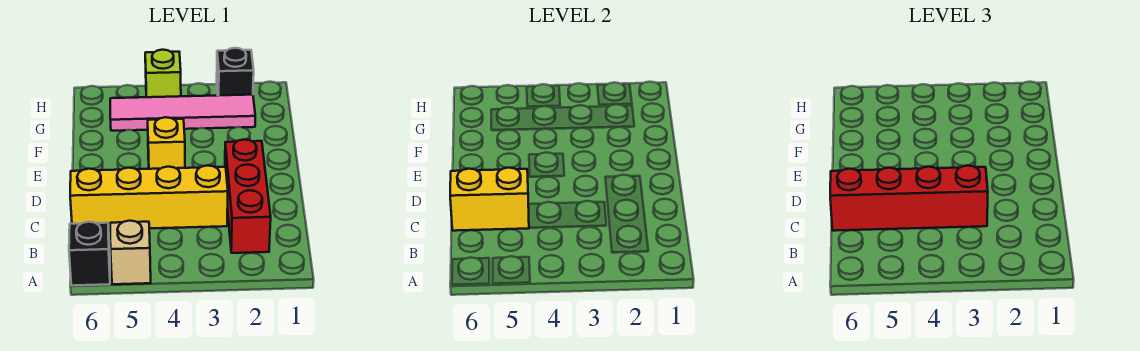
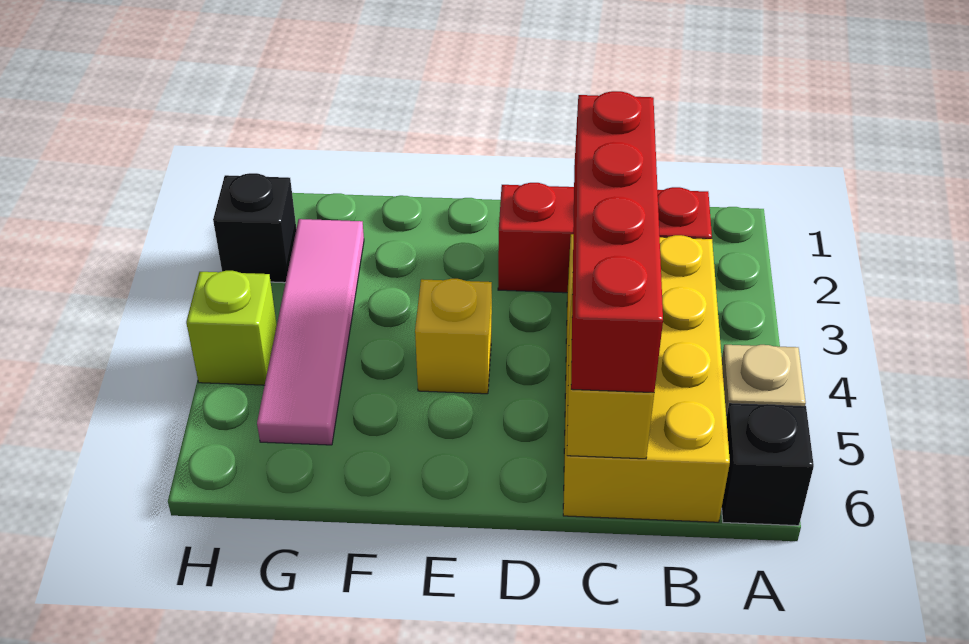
yellow 1x4 brick [70,165,228,230] -> yellow 2x4 brick [563,234,730,522]

